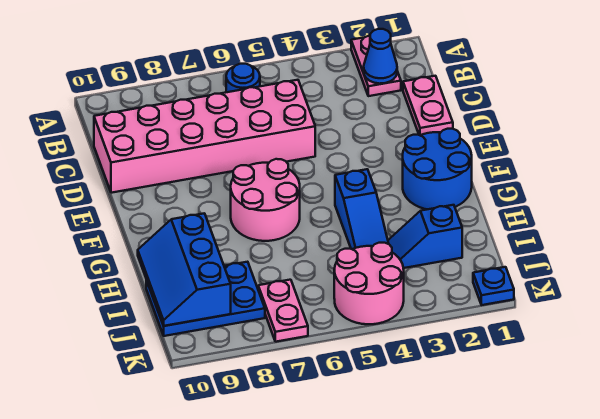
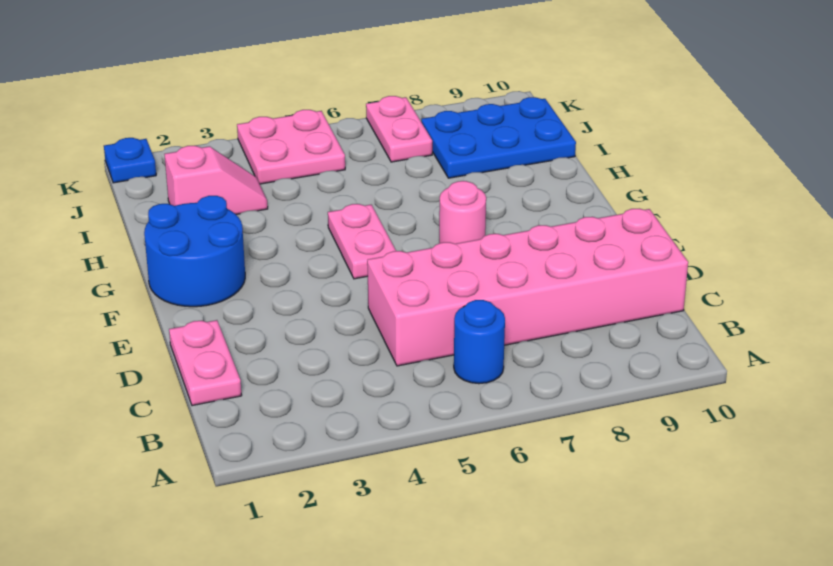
pink 1x2 plate [351,36,401,96] -> pink 1x2 plate moved to [328,204,396,279]
blue 1x1 cone [364,29,397,84] -> none
pink 2x2 round brick [231,159,300,241] -> pink 1x1 round brick [439,181,486,244]
blue 1x3 slope [335,169,389,249] -> none
blue 2x3 slope [138,213,231,326] -> none
blue 1x2 slope [388,205,462,268] -> pink 1x2 slope [164,146,268,214]
pink 2x2 round brick [334,243,404,324] -> pink 2x2 plate [237,110,345,184]

